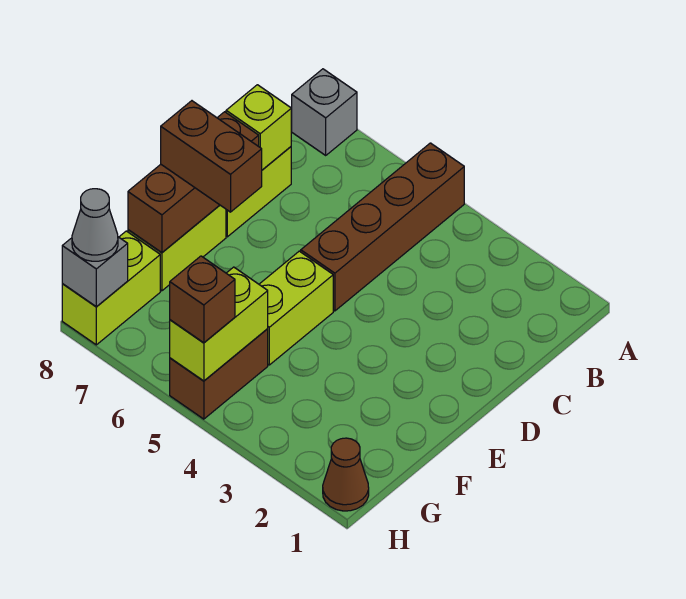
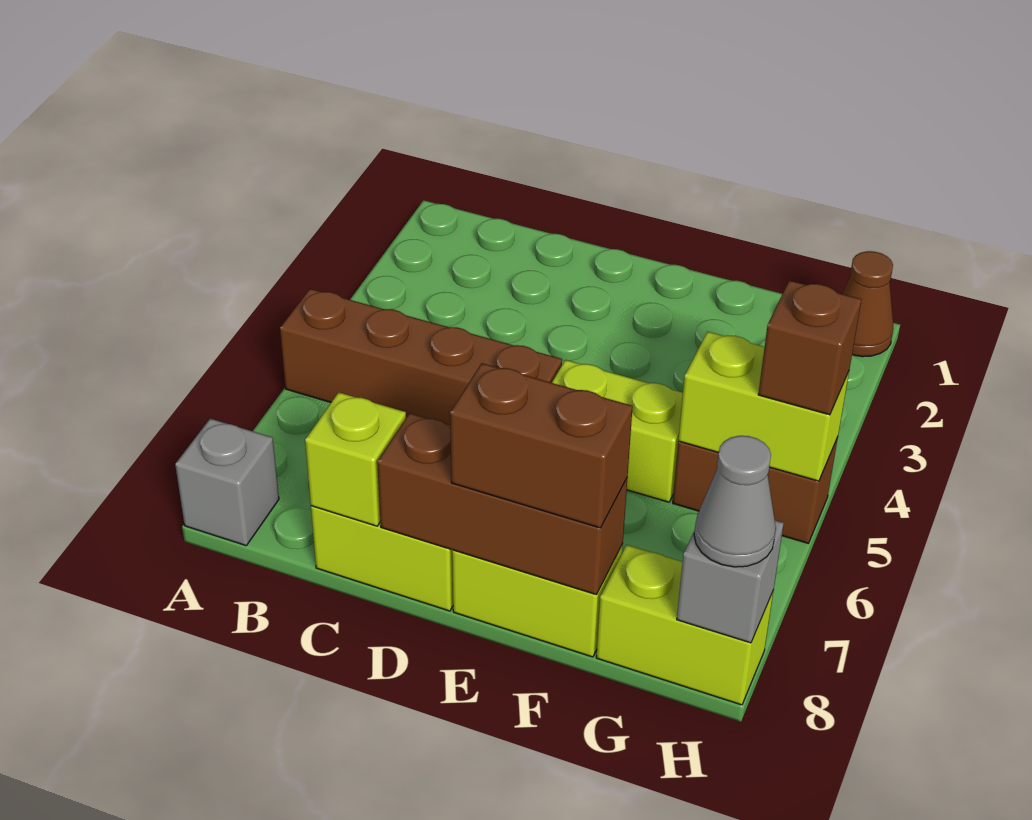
brown 1x2 brick [161,101,262,212] -> brown 1x2 brick turned to [450,363,633,528]

